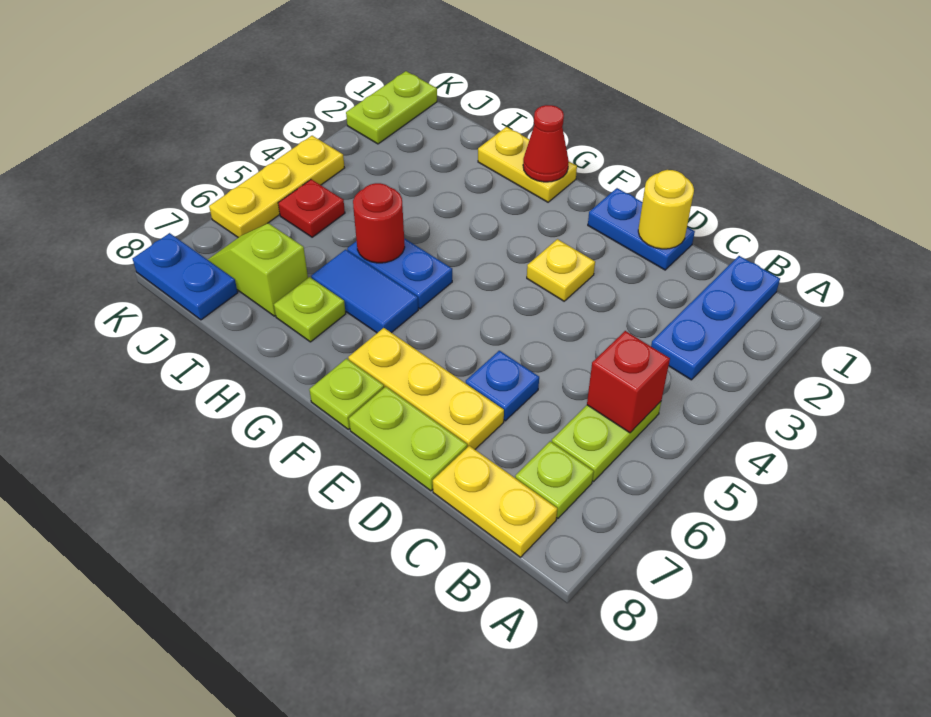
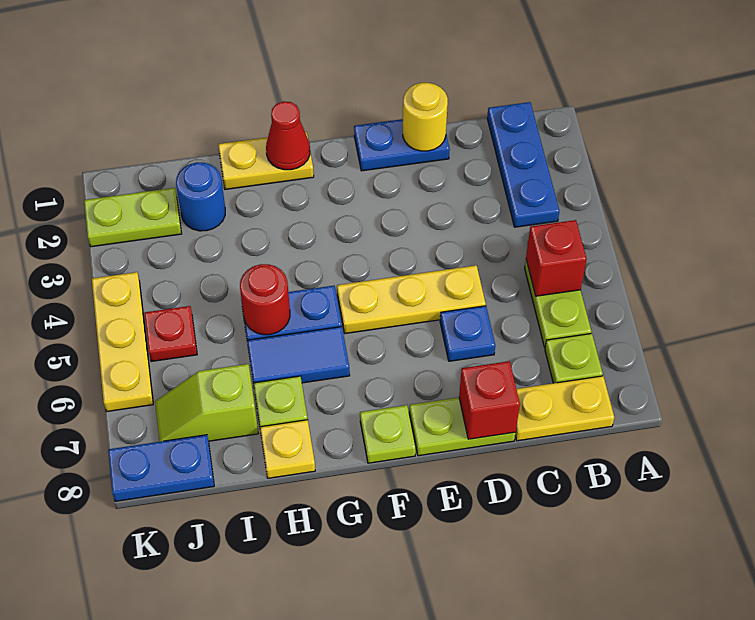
yellow 1x3 plate [348,328,504,449] -> yellow 1x3 plate moved to [337,265,486,334]
none -> red 1x1 brick [459,361,520,439]
yellow 1x1 plate [527,239,595,301] -> yellow 1x1 plate moved to [260,420,315,478]
none -> blue 1x1 round brick [176,162,225,231]
lime 1x2 plate [346,71,437,144] -> lime 1x2 plate turned to [84,188,182,247]

